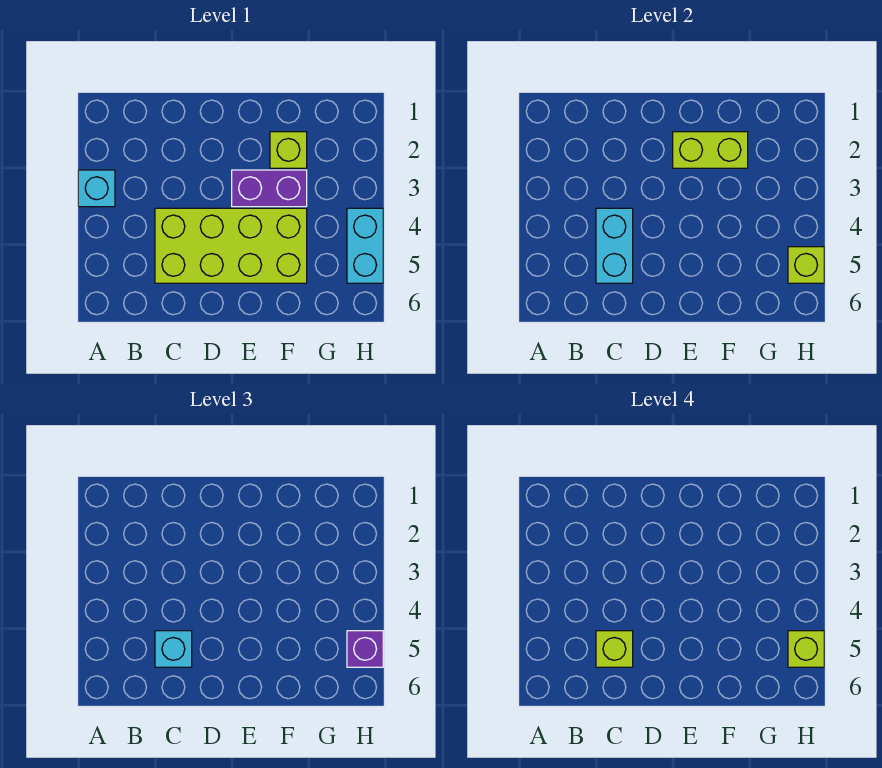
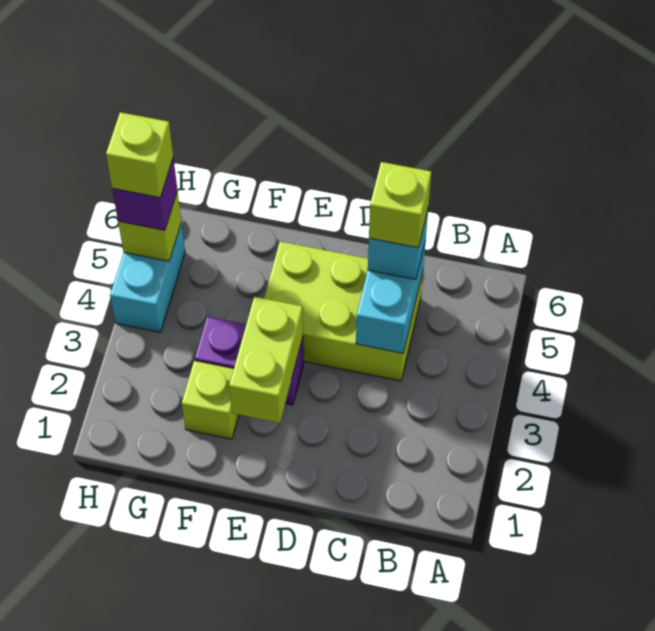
cyan 1x1 brick [78,170,115,207] -> none
lime 2x4 brick [155,208,307,283] -> lime 2x3 brick [264,242,423,381]
lime 1x2 brick [673,132,748,168] -> lime 1x2 brick turned to [229,297,303,423]

